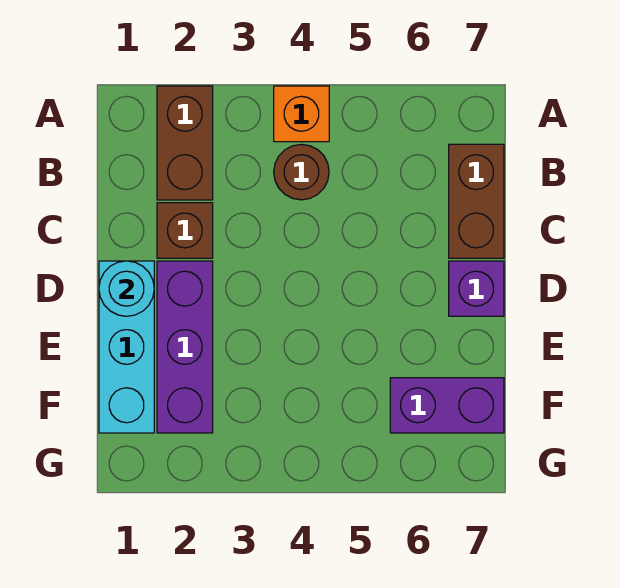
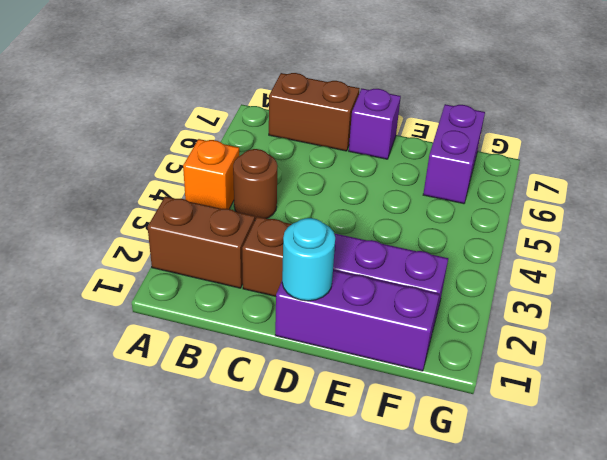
cyan 1x3 brick [99,261,154,433] -> purple 1x3 brick [275,270,439,371]

